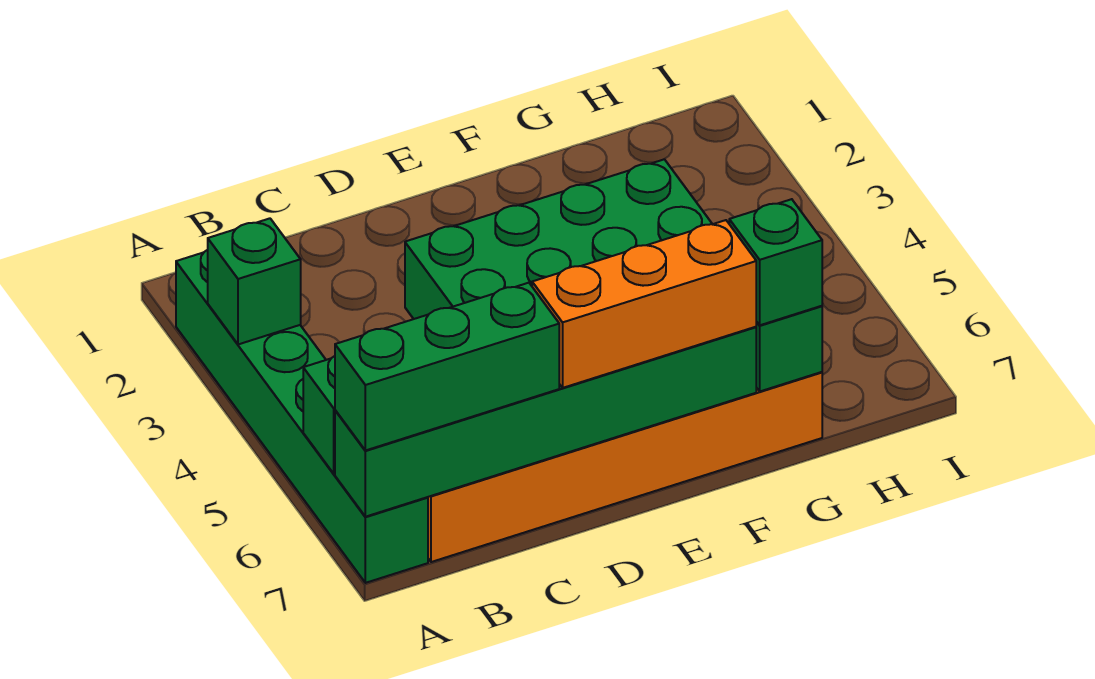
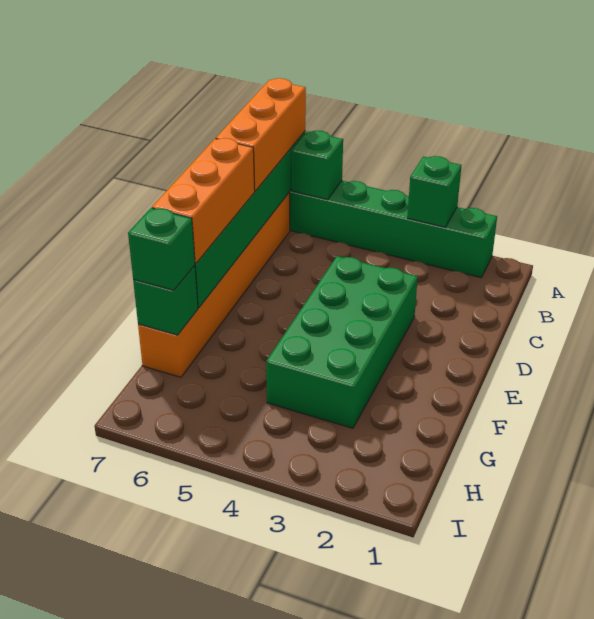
green 1x3 brick [335,283,559,451] -> orange 1x3 brick [216,78,306,191]

